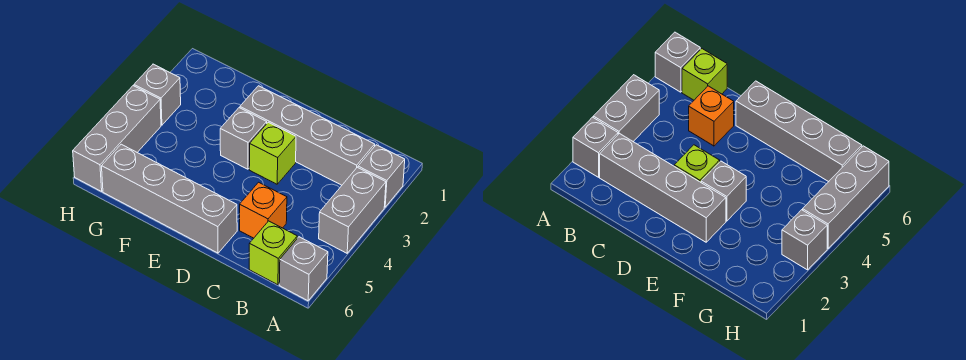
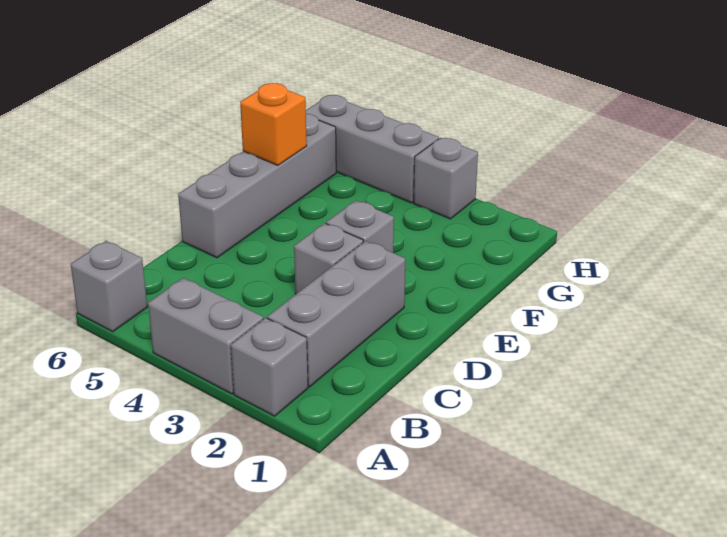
grey 1x4 brick [240,86,375,185] -> grey 1x3 brick [267,241,405,387]
lime 1x1 brick [249,221,297,285] -> none
orange 1x1 brick [240,182,287,238] -> orange 1x1 brick moved to [240,83,307,165]
lime 1x1 brick [249,122,296,184] -> grey 1x1 brick [294,223,363,294]

